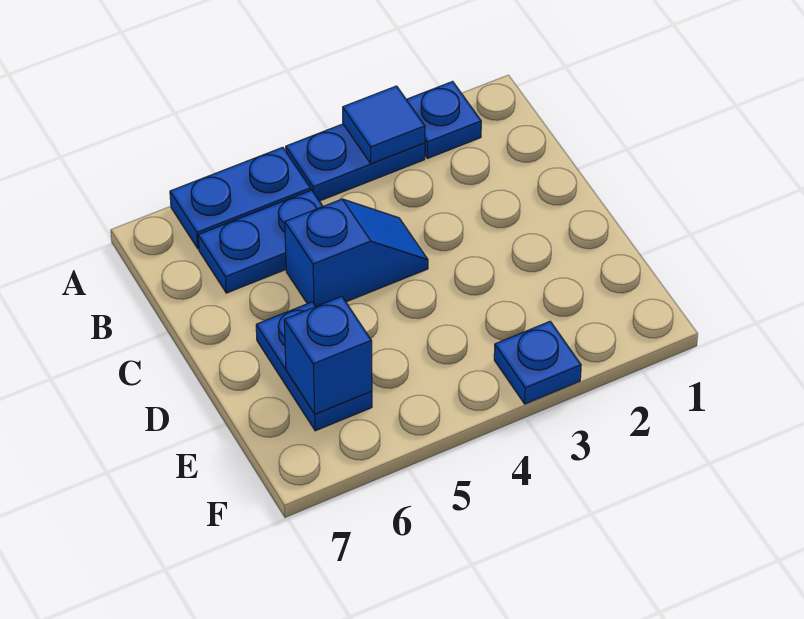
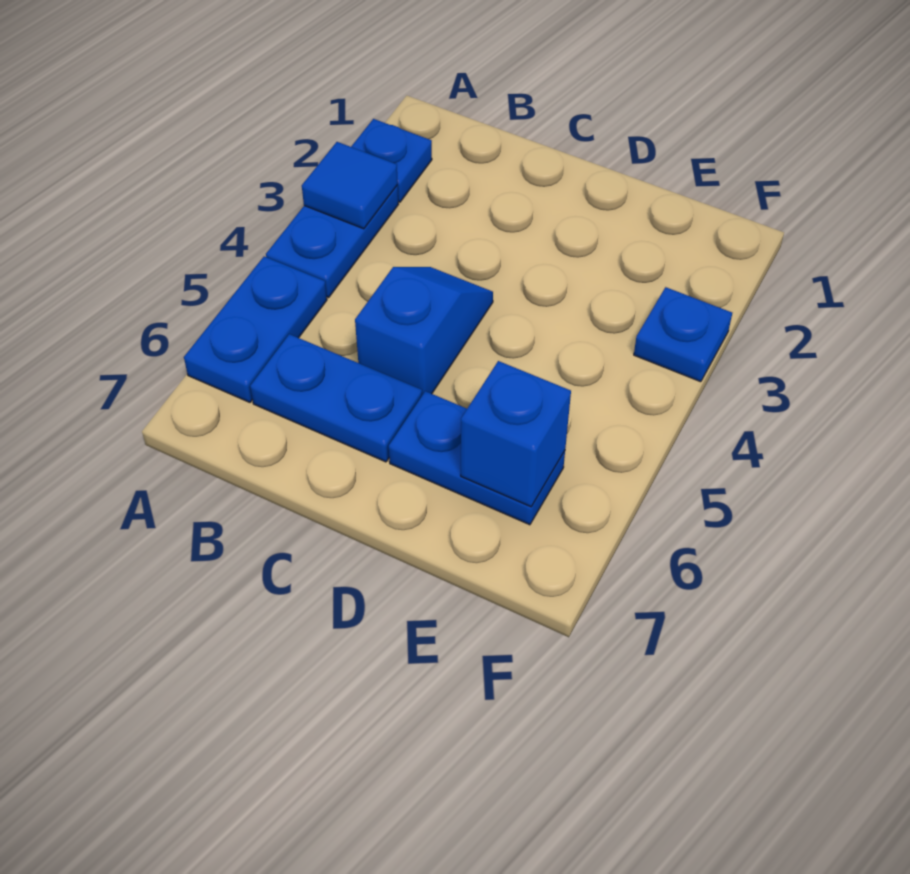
blue 1x2 plate [198,190,323,293] -> blue 1x2 plate turned to [250,334,422,462]

